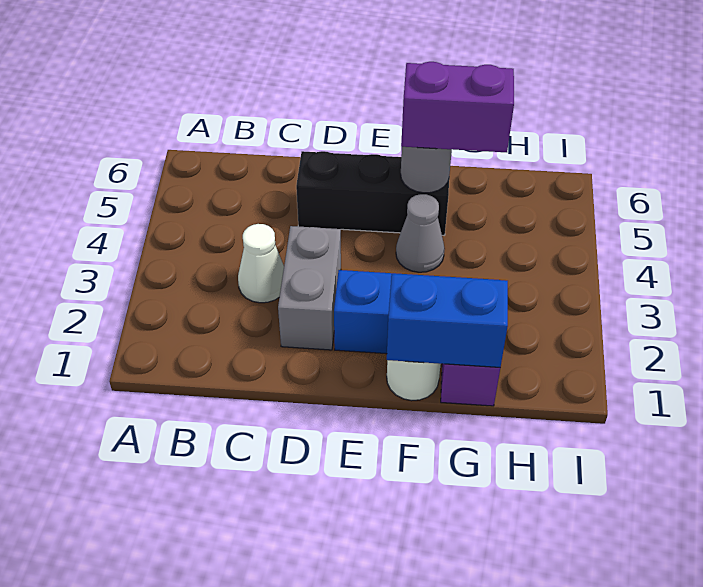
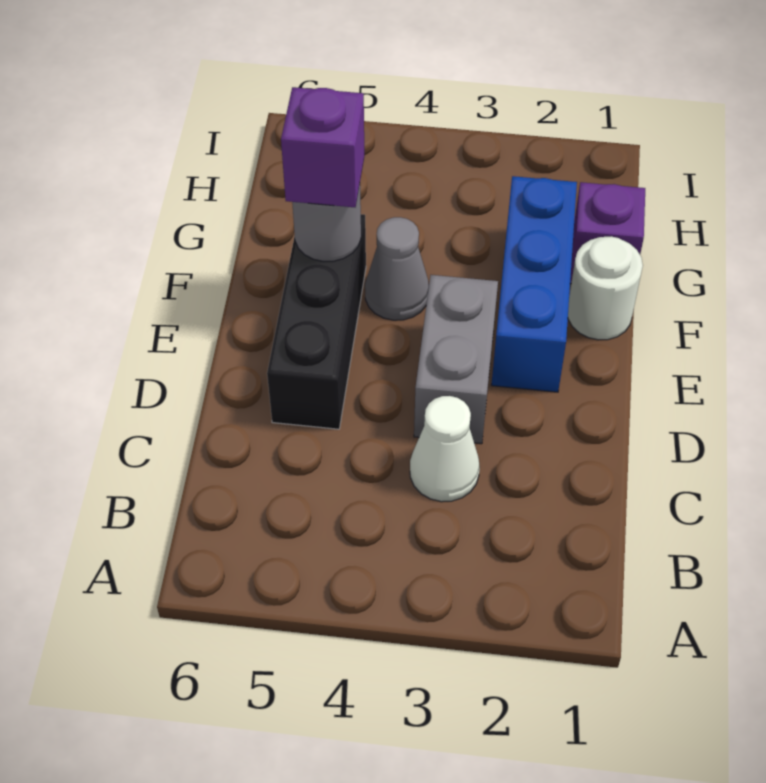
grey 1x2 brick [278,226,341,350] -> grey 1x2 brick turned to [414,275,498,444]
blue 1x2 brick [387,274,508,367] -> none
purple 1x2 brick [401,62,514,152] -> purple 1x1 brick [281,87,364,207]

